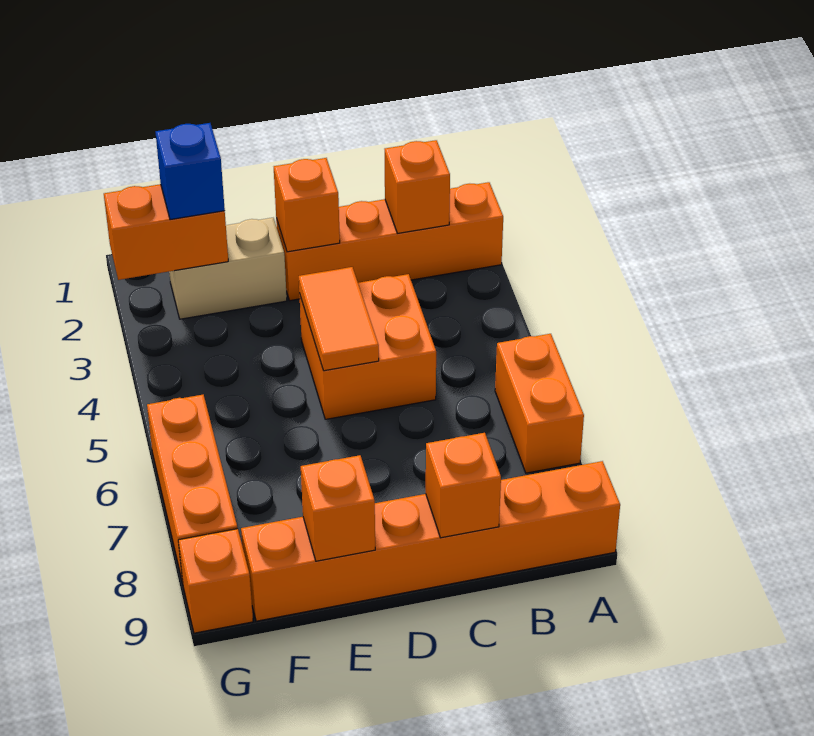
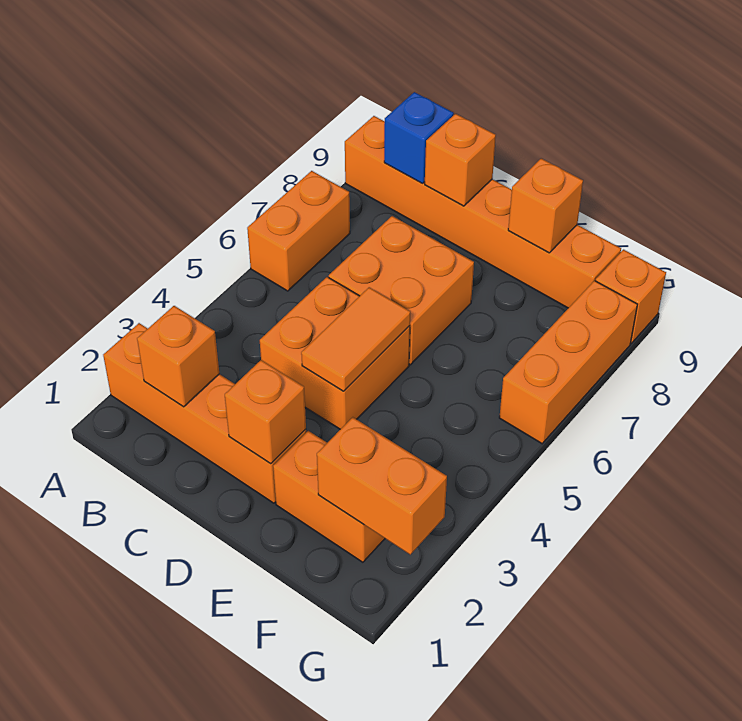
none -> orange 2x2 brick [329,216,474,365]
tan 1x2 brick [169,218,287,319] -> orange 1x2 brick [273,431,385,562]
blue 1x1 brick [156,123,225,220] -> blue 1x1 brick moved to [384,92,454,183]

